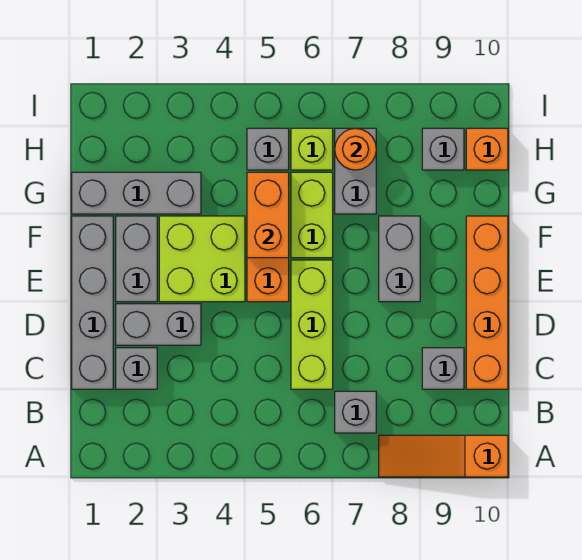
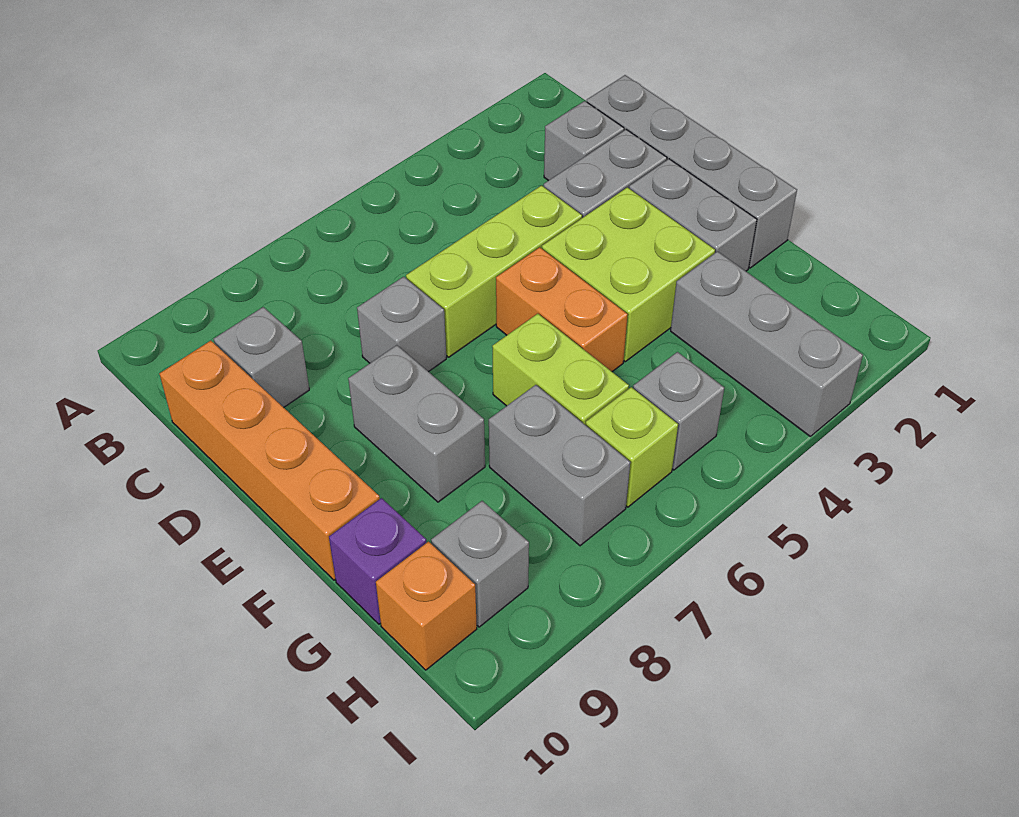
orange 1x3 slope [379,435,508,477] -> none
grey 1x1 brick [335,391,376,433] -> grey 1x1 brick moved to [357,277,446,372]
lime 1x3 brick [291,260,333,389] -> lime 1x3 brick turned to [406,185,582,357]
orange 1x2 brick [247,172,289,258] -> none
grey 1x3 brick [72,172,201,214] -> grey 1x3 brick turned to [671,252,863,436]
none -> purple 1x1 brick [329,498,427,624]
orange 1x1 round brick [335,128,376,170] -> none

